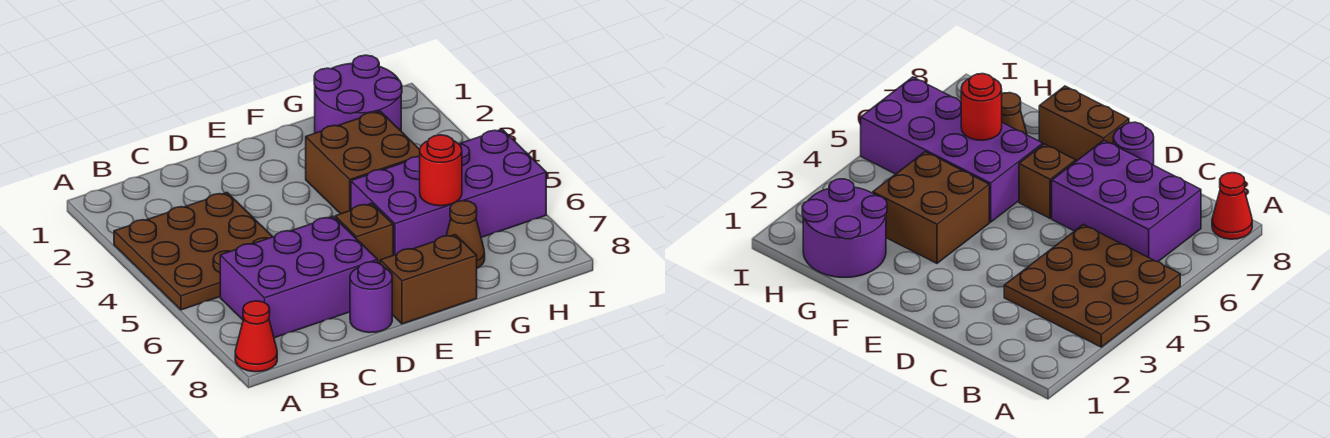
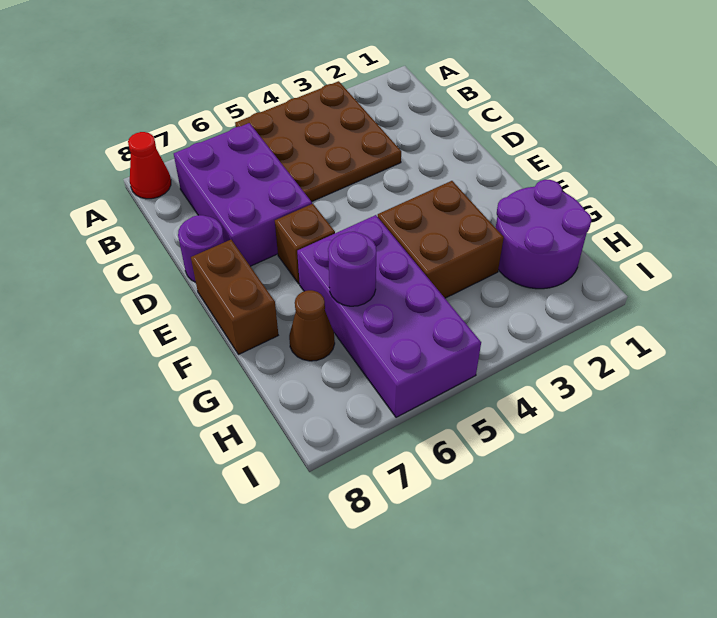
red 1x1 round brick [420,135,462,206] -> purple 1x1 round brick [328,232,376,306]

